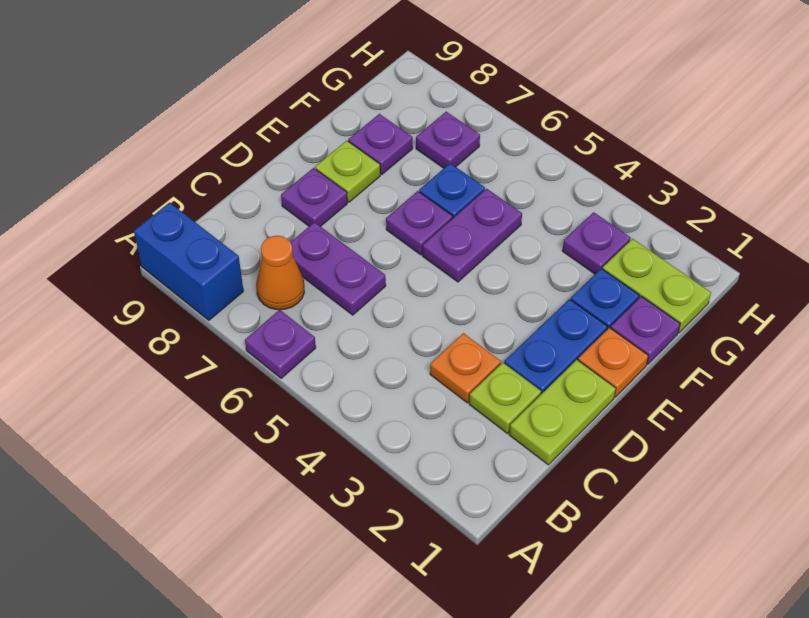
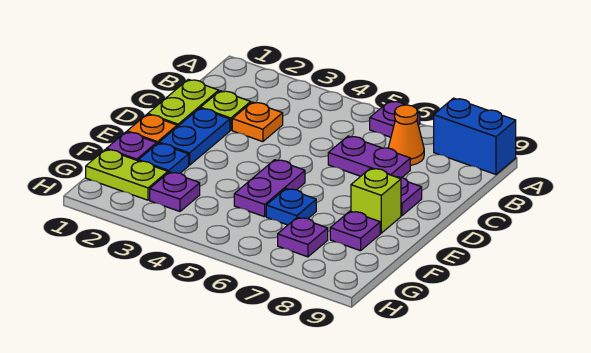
purple 1x1 plate [386,191,453,255] -> none
lime 1x1 plate [315,141,380,202] -> lime 1x1 brick [351,168,401,233]

